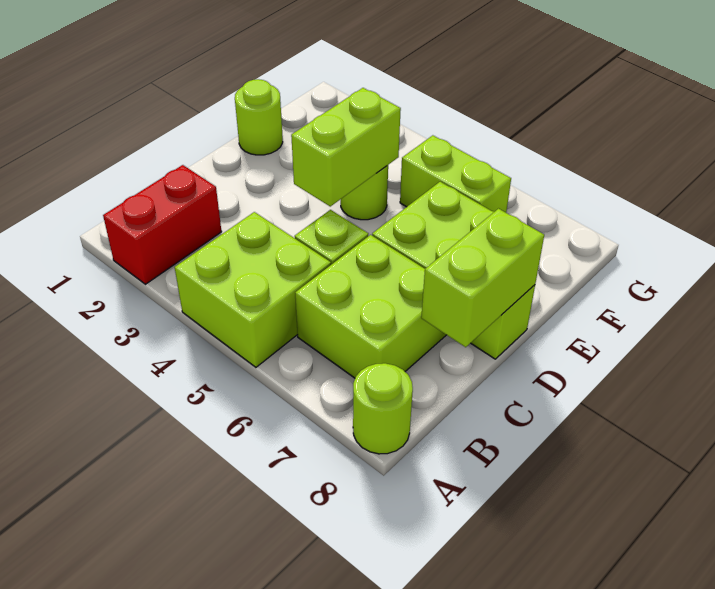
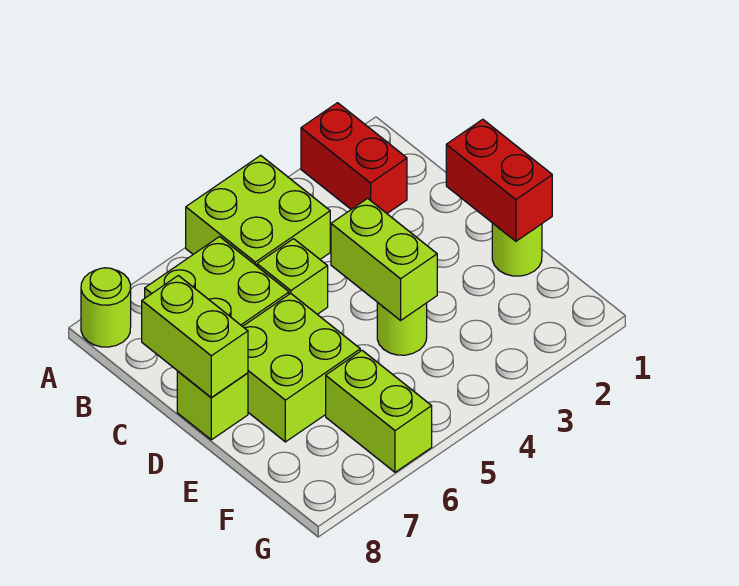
none -> red 1x2 brick [446,119,552,241]
lime 1x2 brick [400,135,511,212] -> lime 1x2 brick turned to [326,350,432,472]

